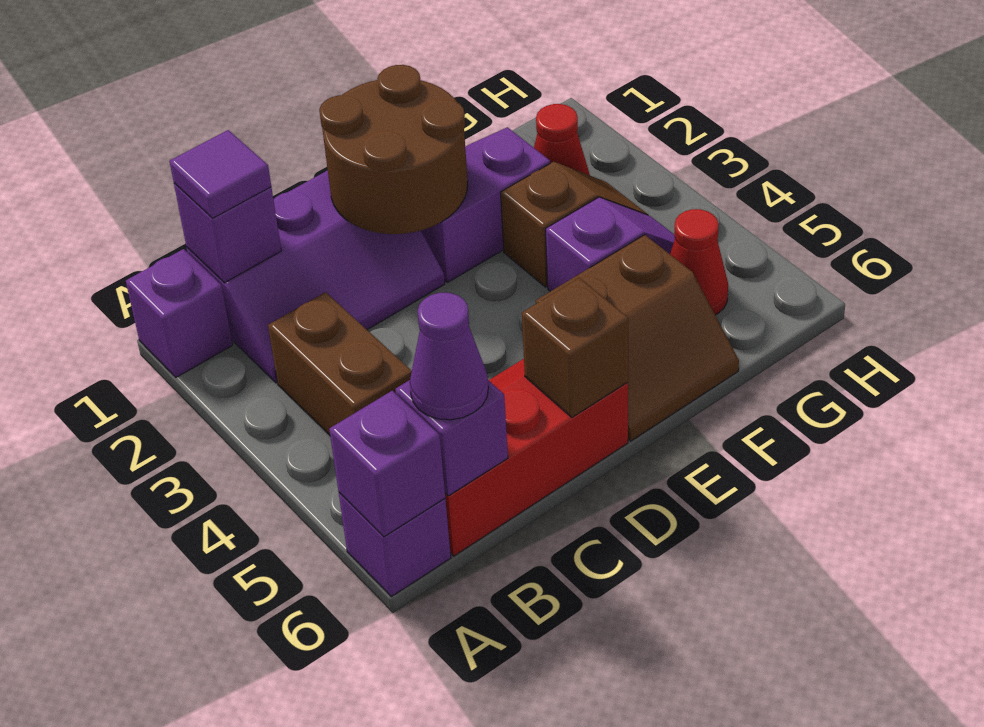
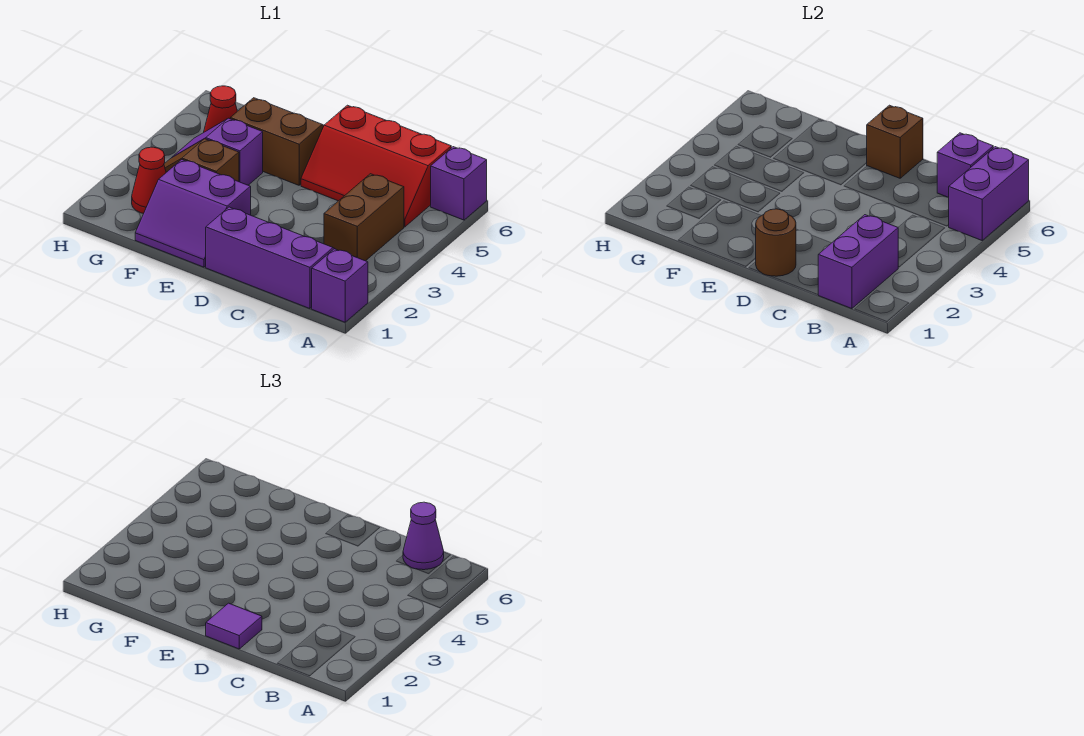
purple 1x1 brick [329,391,445,537] -> purple 1x2 brick [948,147,1029,240]
purple 1x1 brick [174,183,281,283] -> purple 1x2 brick [818,215,898,309]
purple 1x1 tile [169,130,271,218] -> purple 1x1 tile moved to [206,603,262,649]
brown 2x2 round brick [319,65,468,234] -> brown 1x1 round brick [755,209,796,276]

